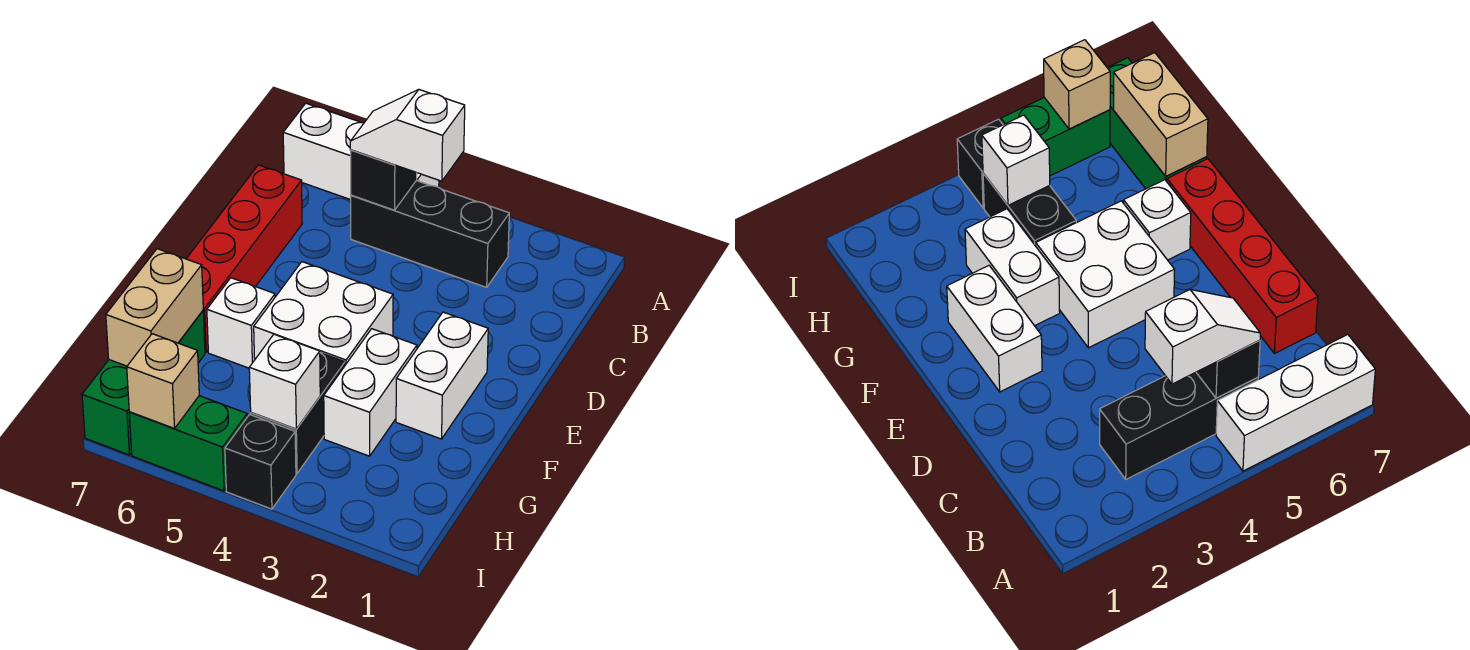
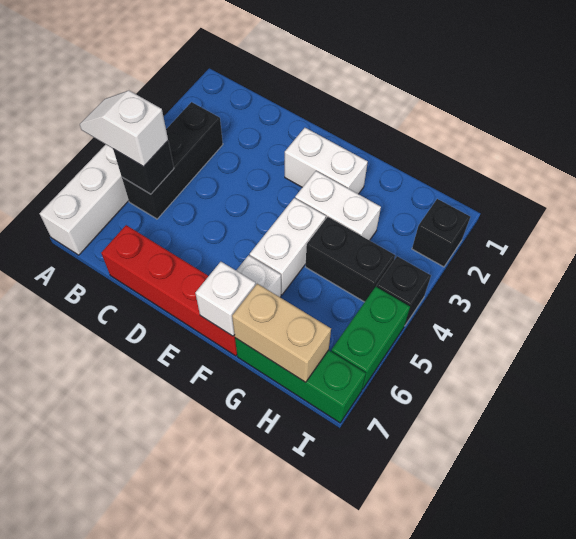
white 1x2 slope [350,90,465,181] -> white 1x2 slope turned to [80,91,168,167]
white 2x2 brick [254,262,393,365] -> white 1x2 brick [250,198,326,295]
white 1x1 brick [249,334,320,429] -> white 1x1 brick moved to [195,262,256,336]
none -> black 1x1 brick [412,199,470,267]
tan 1x1 brick [127,334,199,429] -> none

